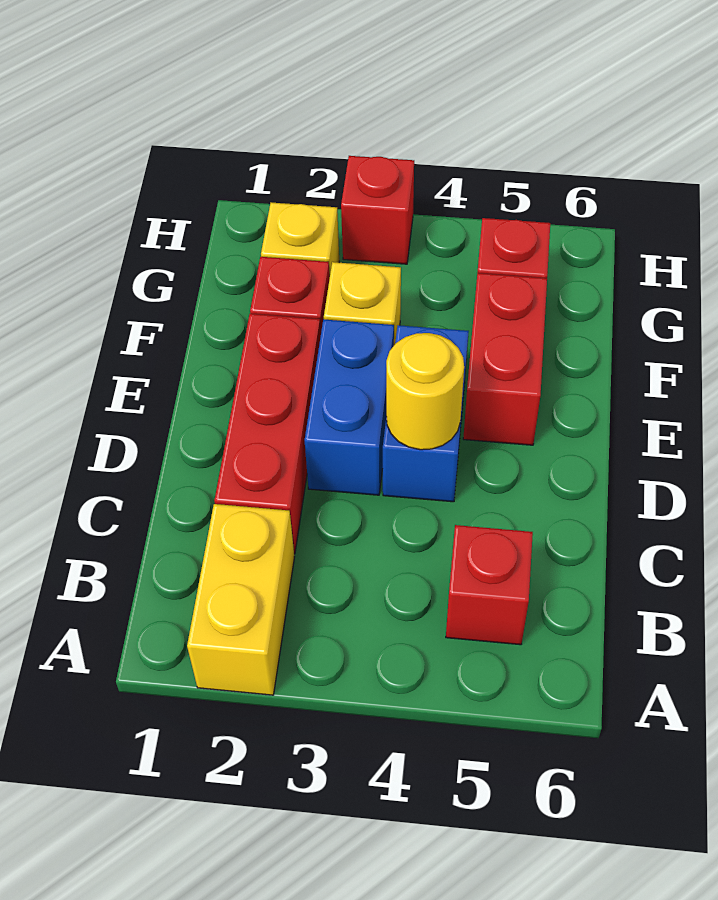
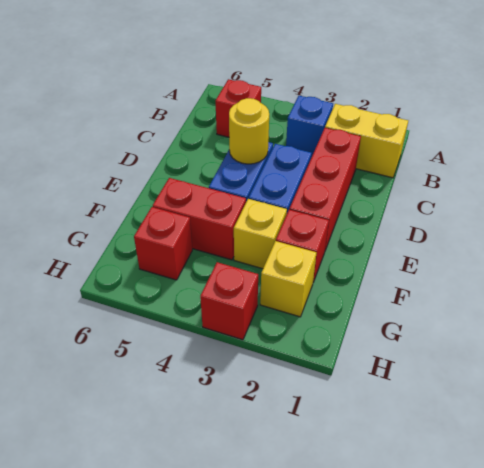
yellow 1x2 brick [187,504,294,695] -> yellow 1x2 brick turned to [325,104,408,178]
none -> blue 1x1 brick [286,96,333,157]
red 1x2 brick [463,273,547,445] -> red 1x2 brick turned to [153,178,246,260]

